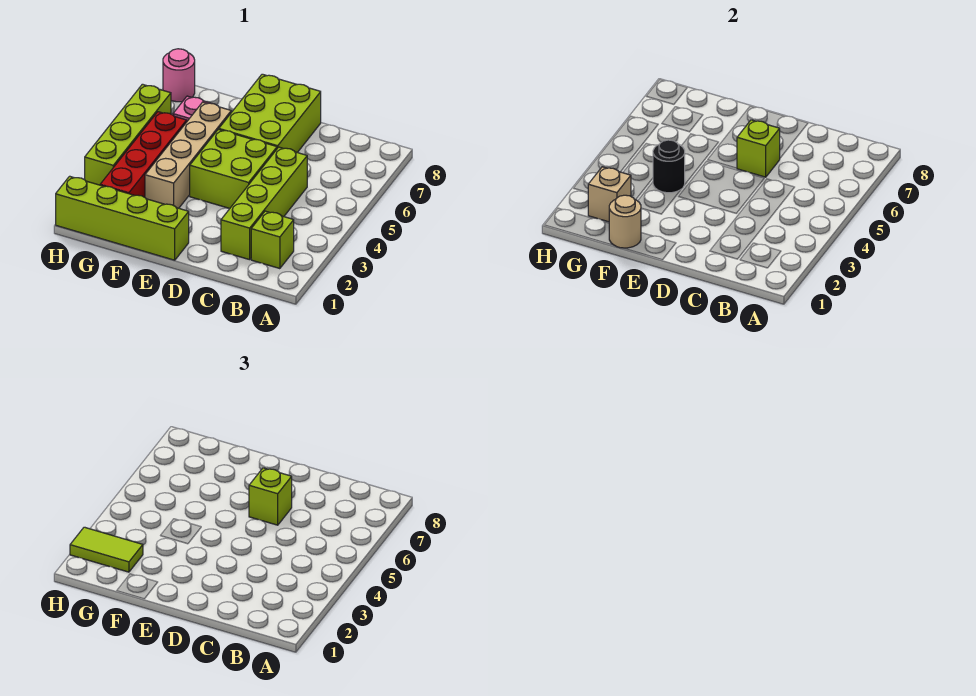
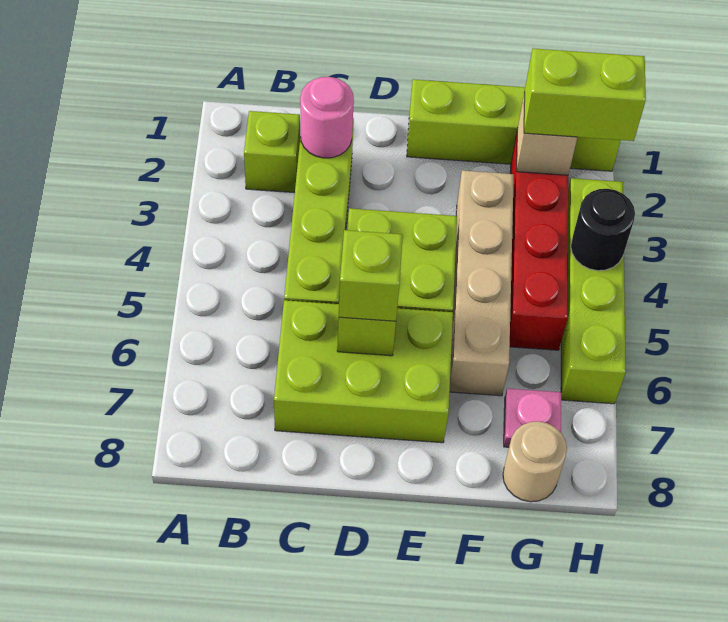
lime 2x3 brick [219,74,321,152] -> lime 2x3 brick turned to [274,300,453,443]
tan 1x1 round brick [609,195,641,248] -> tan 1x1 round brick moved to [503,421,567,502]
black 1x1 round brick [653,140,685,193] -> black 1x1 round brick moved to [571,189,635,271]
lime 1x2 tile [70,527,143,572] -> lime 1x2 brick [524,48,646,141]
pink 1x1 round brick [163,49,195,102] -> pink 1x1 round brick moved to [300,77,354,158]

